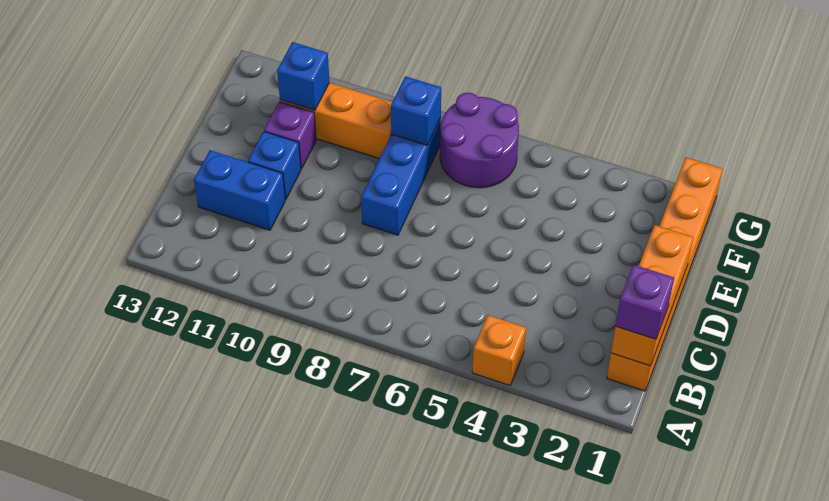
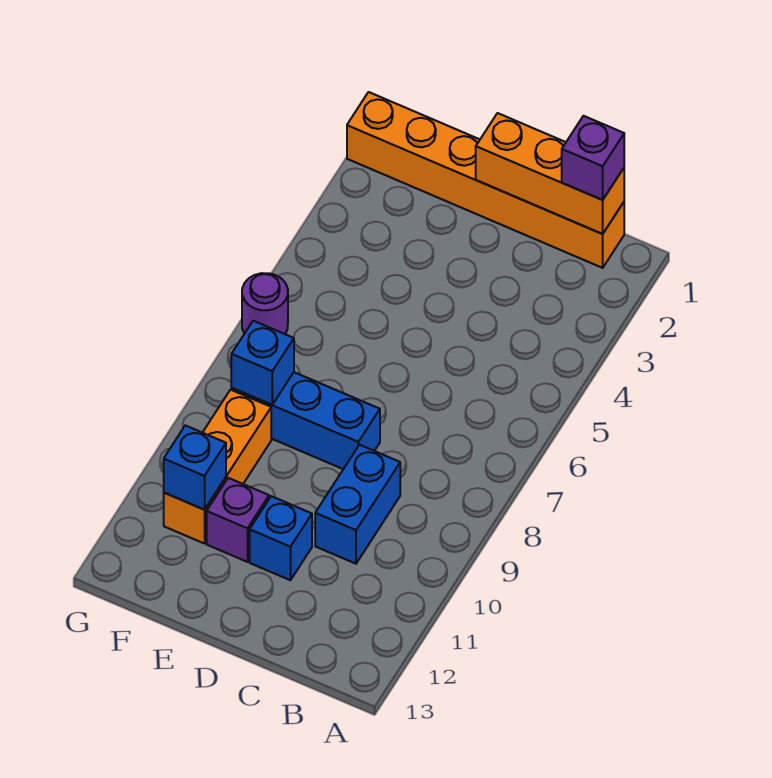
orange 1x1 brick [472,315,526,386] -> none
blue 1x2 brick [194,150,285,230] -> blue 1x2 brick moved to [315,445,400,564]
purple 2x2 round brick [440,93,519,188] -> purple 1x1 round brick [242,273,288,334]

